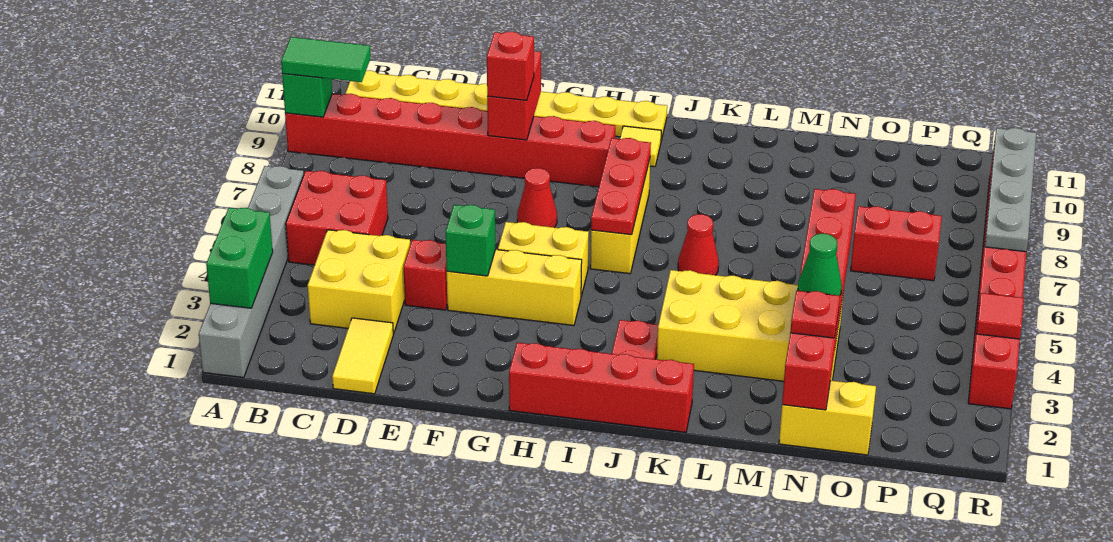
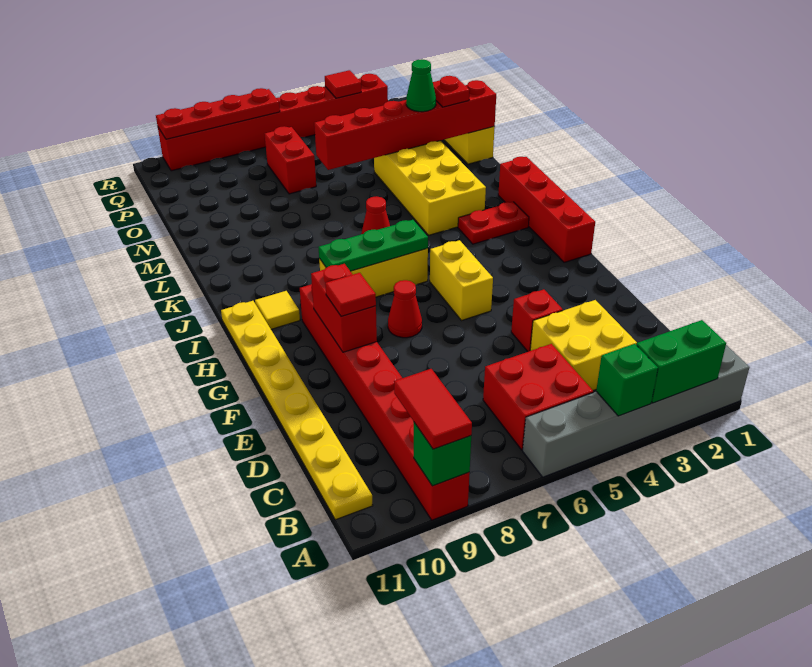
green 1x2 tile [281,37,370,82] -> red 1x2 tile [394,369,472,449]
yellow 1x2 tile [332,318,393,394] -> none
yellow 1x3 brick [447,249,582,326] -> none
green 1x1 brick [446,205,495,276] -> green 1x1 brick moved to [596,344,658,416]
red 1x2 brick [487,51,541,140] -> red 1x2 brick turned to [311,264,377,352]
red 1x1 brick [487,32,534,100] -> red 1x1 tile [325,273,376,317]
red 1x3 plate [591,138,651,235] -> green 1x3 plate [318,220,428,271]
grey 1x4 plate [985,128,1036,252] -> red 1x4 plate [156,88,280,139]

